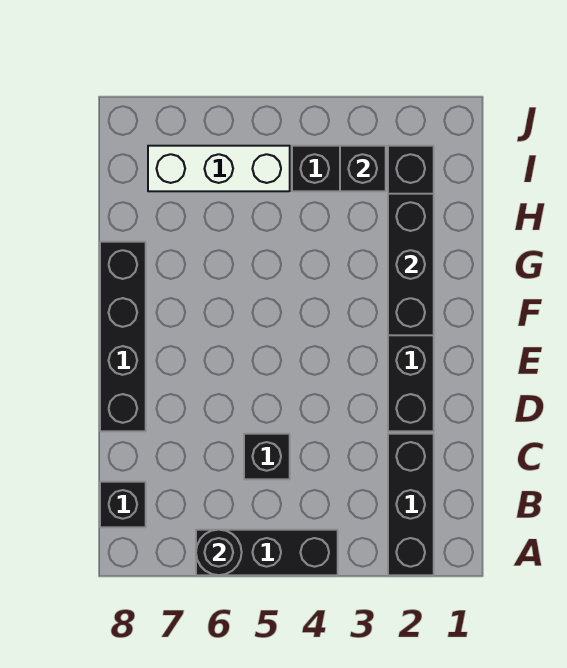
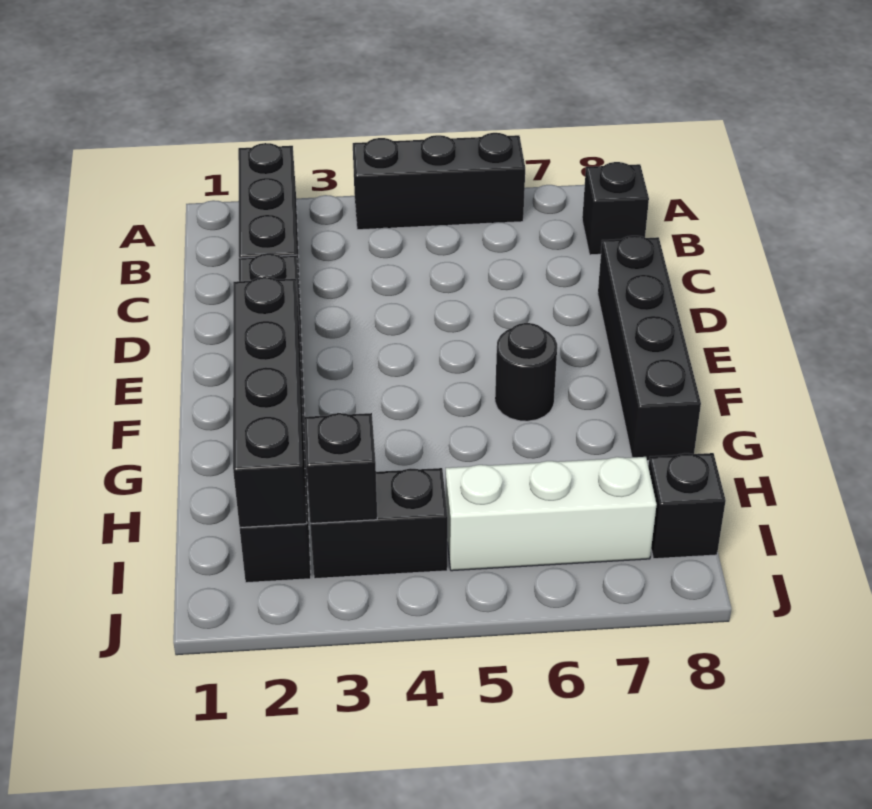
black 1x1 round brick [196,530,242,575] -> black 1x1 round brick moved to [495,323,557,421]
black 1x1 brick [244,434,290,479] -> black 1x1 brick moved to [648,453,726,559]
black 1x3 brick [388,194,434,335] -> black 1x4 brick [233,277,307,528]

